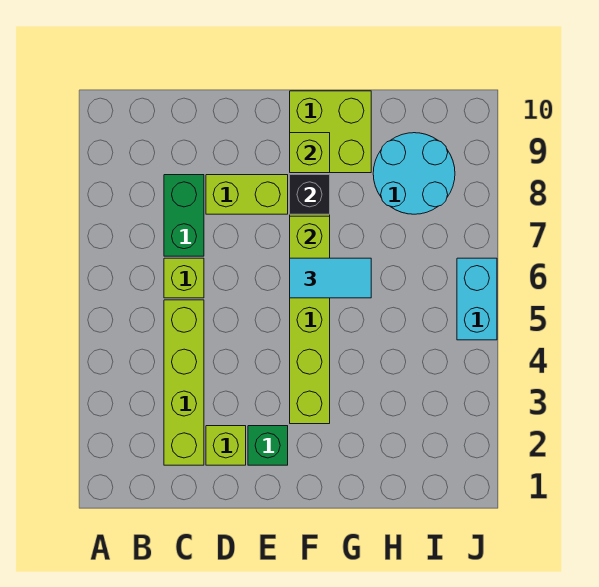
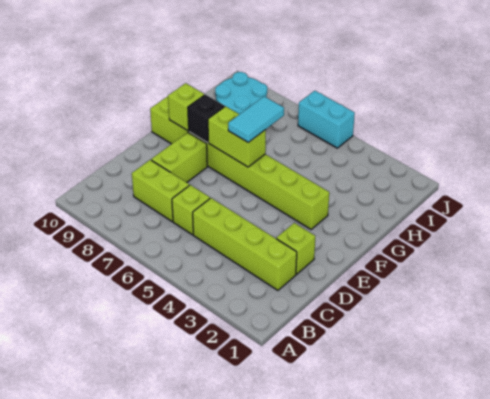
green 1x2 brick [164,175,204,256] -> lime 1x2 brick [132,160,189,222]
green 1x1 brick [248,426,288,465] -> none

